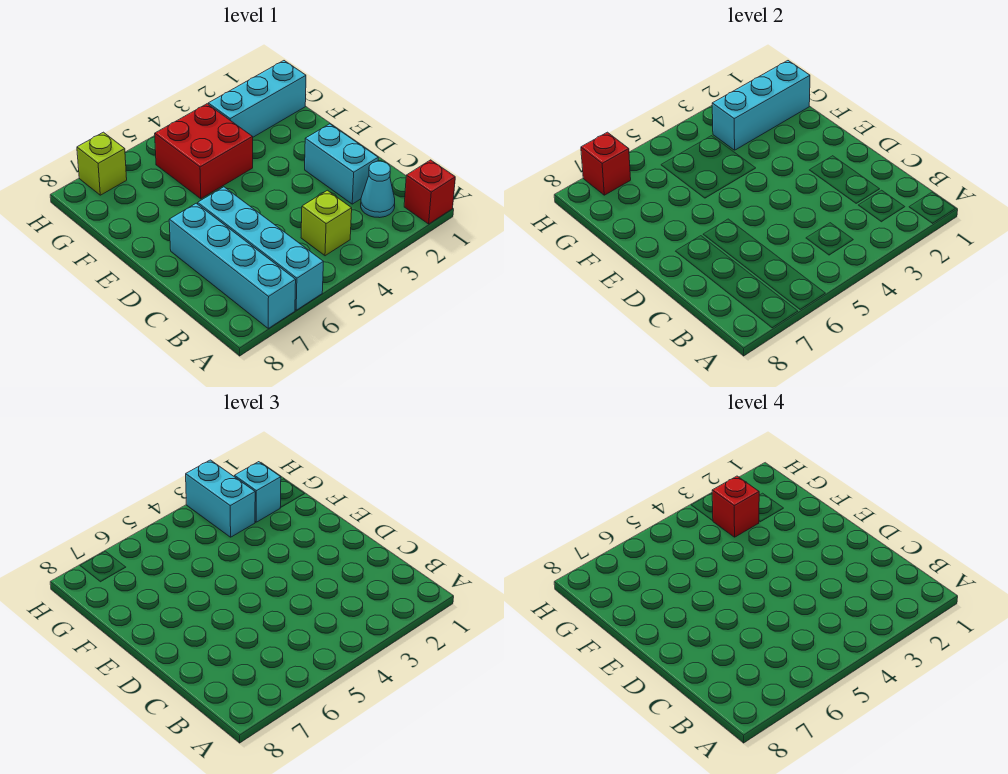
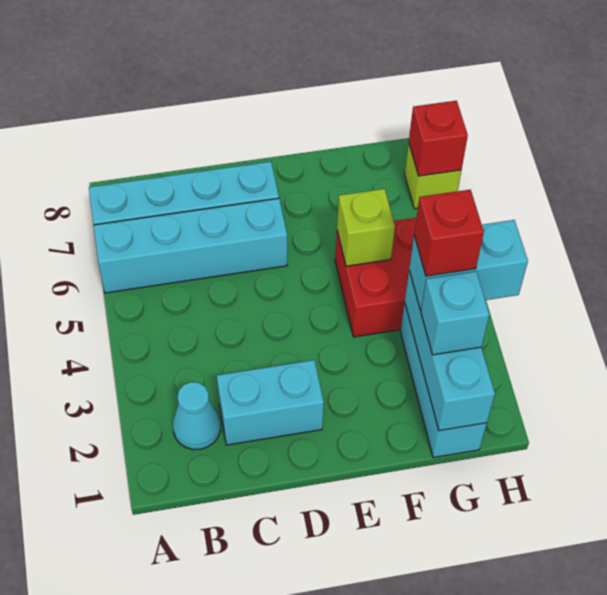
red 1x1 brick [404,160,455,224] -> none
lime 1x1 brick [301,190,352,256] -> lime 1x1 brick moved to [337,189,395,266]

